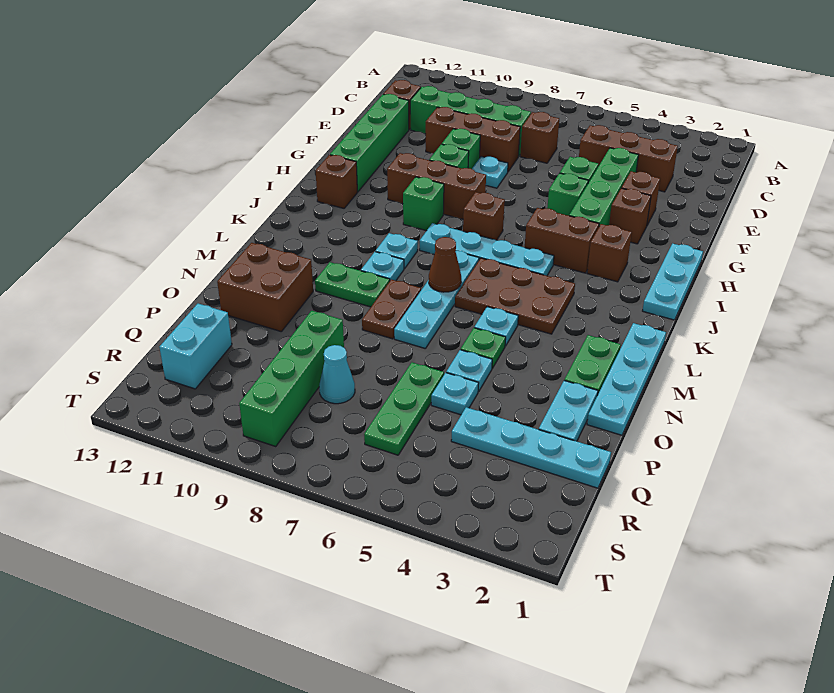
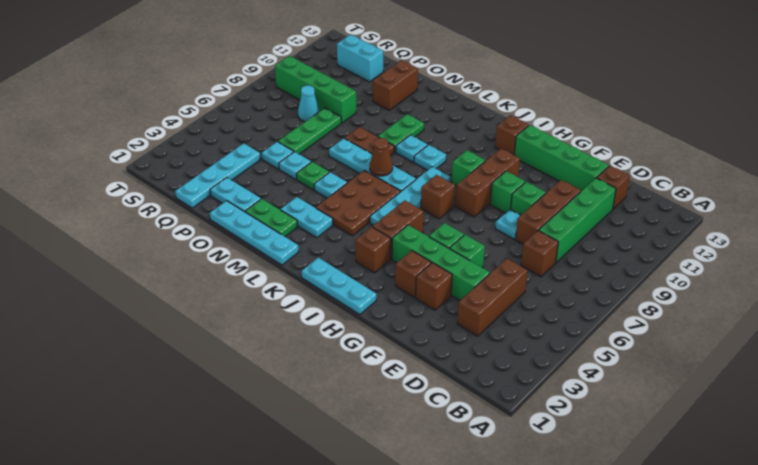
none -> cyan 1x2 plate [281,197,333,238]
brown 2x2 brick [217,243,313,331] -> brown 1x2 brick [373,60,418,110]
green 1x3 plate [364,363,444,455] -> green 1x3 plate turned to [278,108,341,154]

